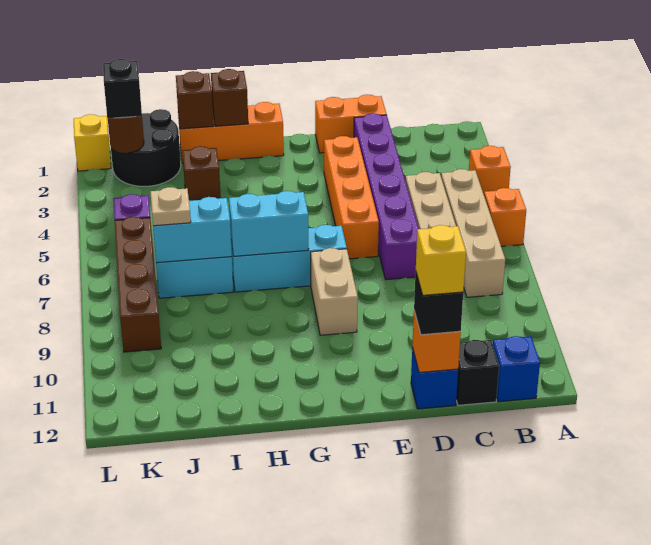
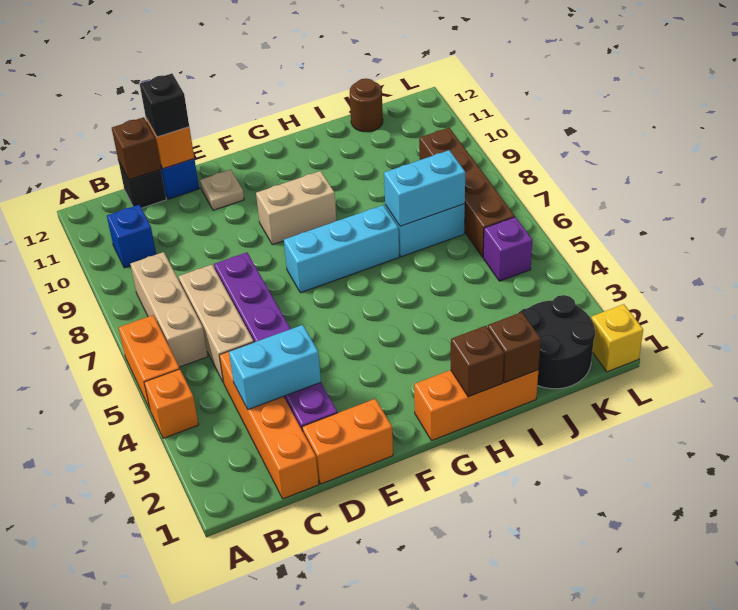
orange 1x1 brick [484,188,526,246] -> orange 1x2 brick [119,315,180,409]
tan 1x4 brick [441,169,505,297] -> tan 1x3 brick [130,252,208,367]
blue 1x1 brick [493,336,540,402] -> blue 1x1 brick moved to [107,205,156,268]
yellow 1x1 brick [416,225,466,295] -> none
orange 1x4 brick [324,136,379,259] -> orange 1x4 brick moved to [219,342,319,499]
tan 1x2 brick [311,248,358,335] -> tan 1x2 brick turned to [256,171,336,245]
cyan 1x2 brick [229,191,309,256] -> cyan 1x2 brick moved to [229,325,321,409]
brown 1x1 brick [183,146,221,201] -> brown 1x1 brick moved to [112,117,161,180]
tan 1x1 plate [150,187,191,226] -> tan 1x1 plate moved to [200,170,244,210]
brown 1x1 round brick [108,116,144,153] -> brown 1x1 round brick moved to [349,78,383,132]
black 1x1 brick [103,59,142,118] -> none

